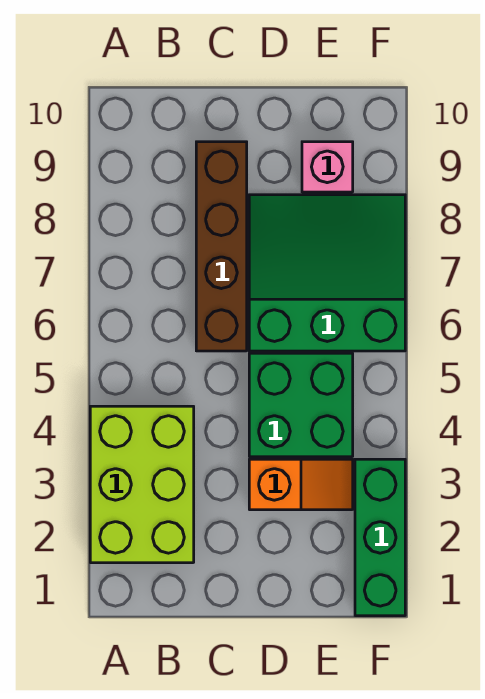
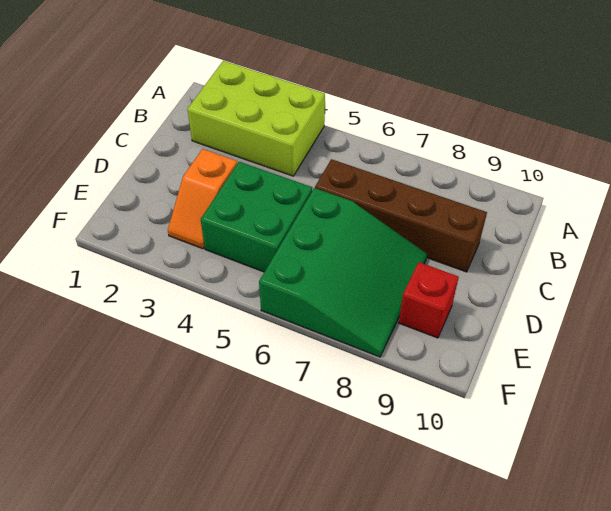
pink 1x1 brick [302,142,353,192] -> red 1x1 brick [399,262,459,338]
green 1x3 brick [355,459,405,616] -> none

